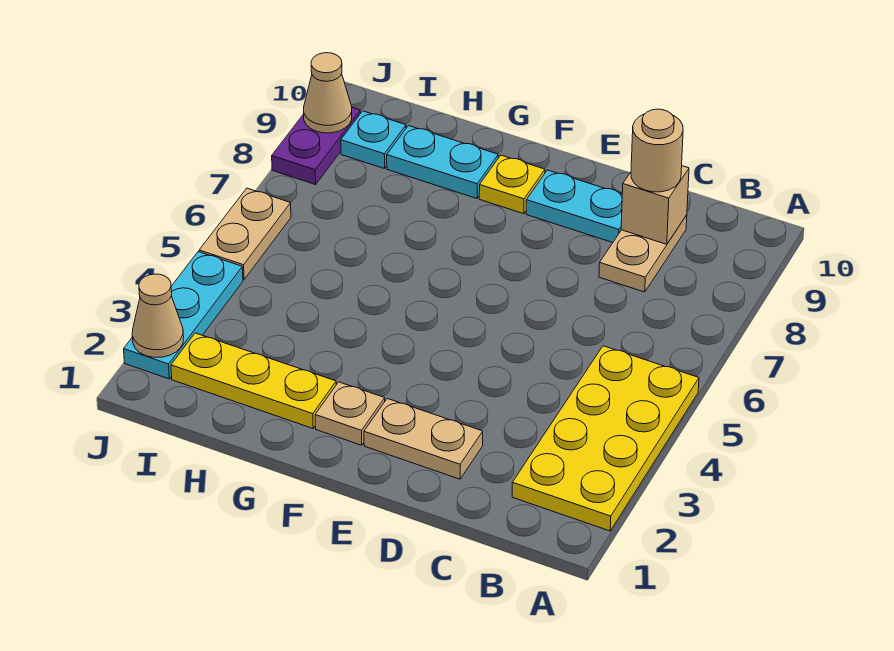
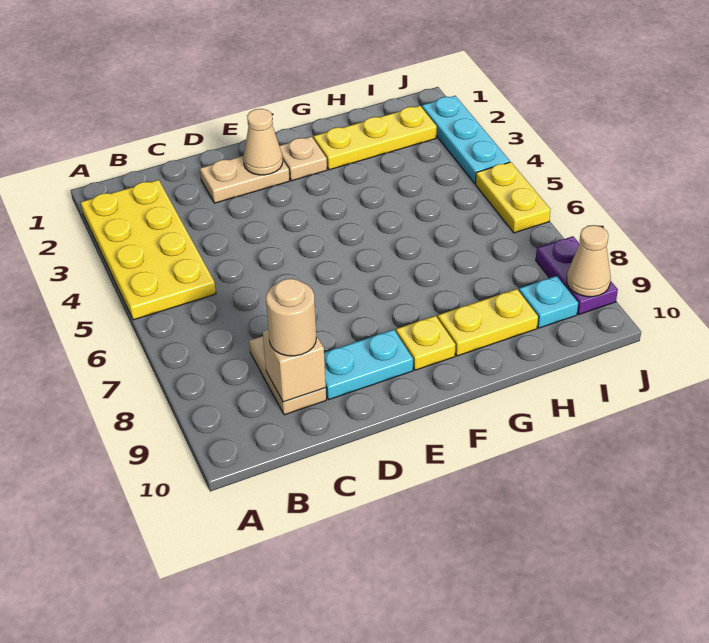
cyan 1x2 plate [387,126,498,198] -> yellow 1x2 plate [438,289,538,356]
tan 1x1 cone [132,274,184,357] -> tan 1x1 cone moved to [243,109,283,175]
tan 1x2 plate [199,188,291,280] -> yellow 1x2 plate [475,162,551,233]

